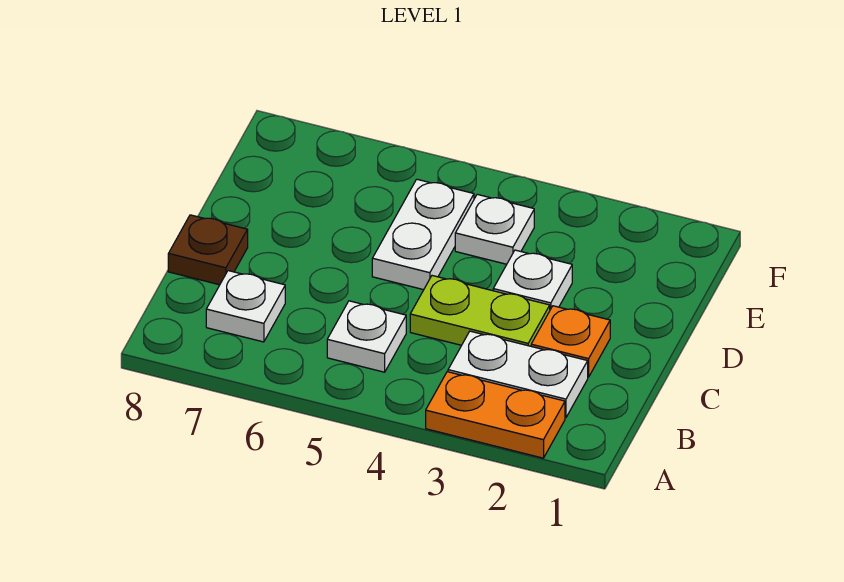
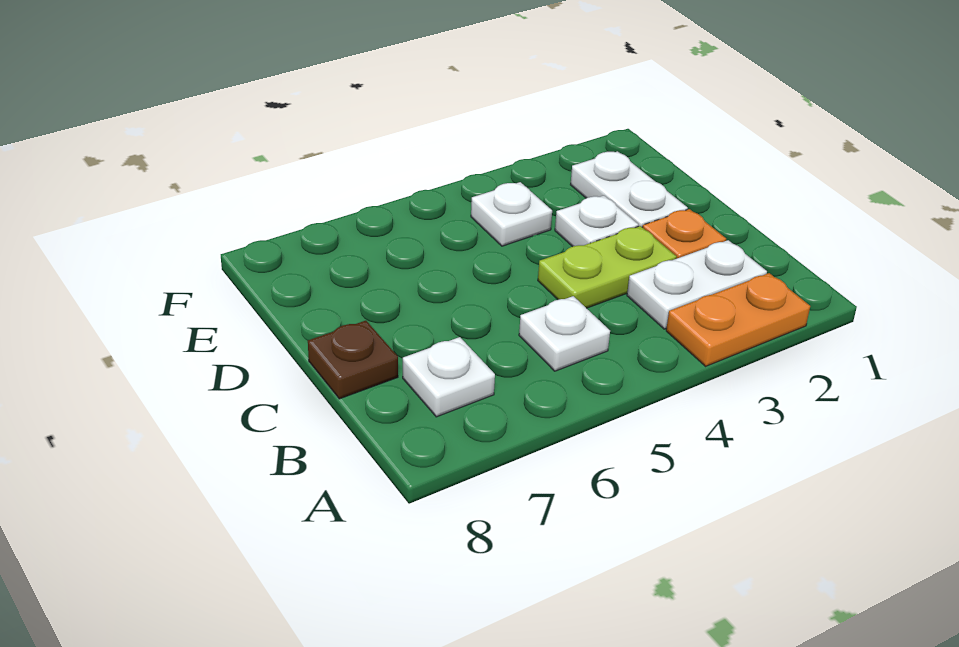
white 1x2 plate [372,179,474,290] -> white 1x2 plate moved to [571,151,688,227]

